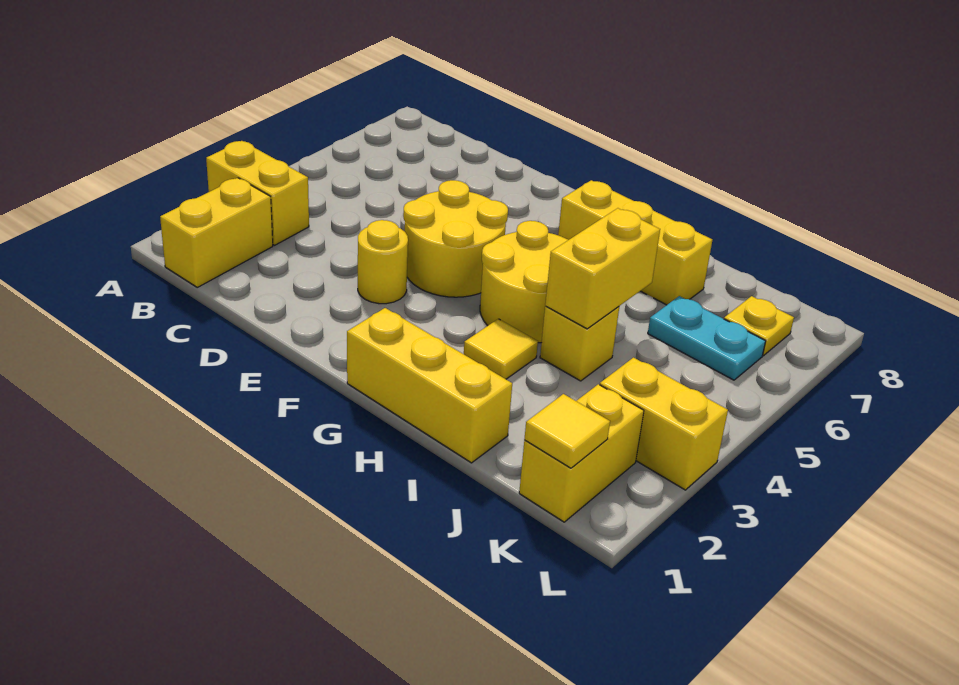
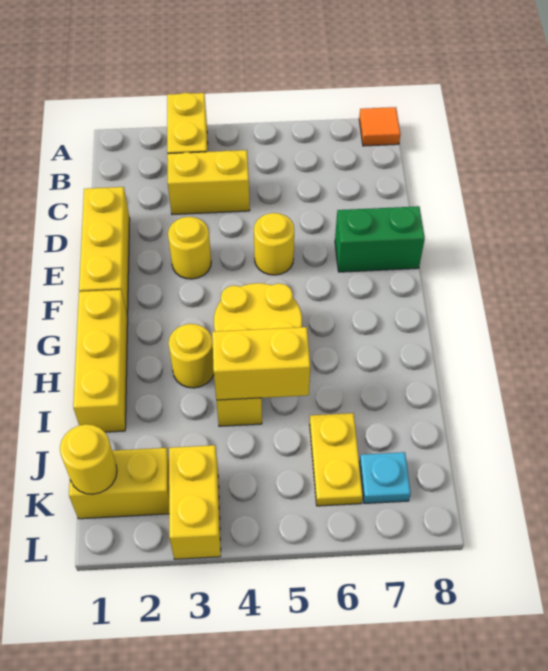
none -> orange 1x1 tile [359,107,401,146]
yellow 1x2 brick [160,178,273,287] -> yellow 1x2 brick moved to [167,150,250,214]
yellow 2x2 round brick [403,180,508,297] -> yellow 1x1 round brick [254,213,294,275]
none -> green 1x2 brick [335,206,425,272]
yellow 1x3 brick [558,180,712,305] -> yellow 1x3 brick moved to [79,187,130,317]
yellow 1x1 tile [464,319,538,379] -> yellow 1x1 round brick [168,324,214,388]
cyan 1x2 plate [648,296,766,380] -> yellow 1x2 plate [310,413,363,506]
yellow 1x1 tile [524,394,610,468] -> yellow 1x1 round brick [60,424,117,494]
yellow 1x1 plate [724,296,794,356] -> cyan 1x1 plate [359,452,411,503]

